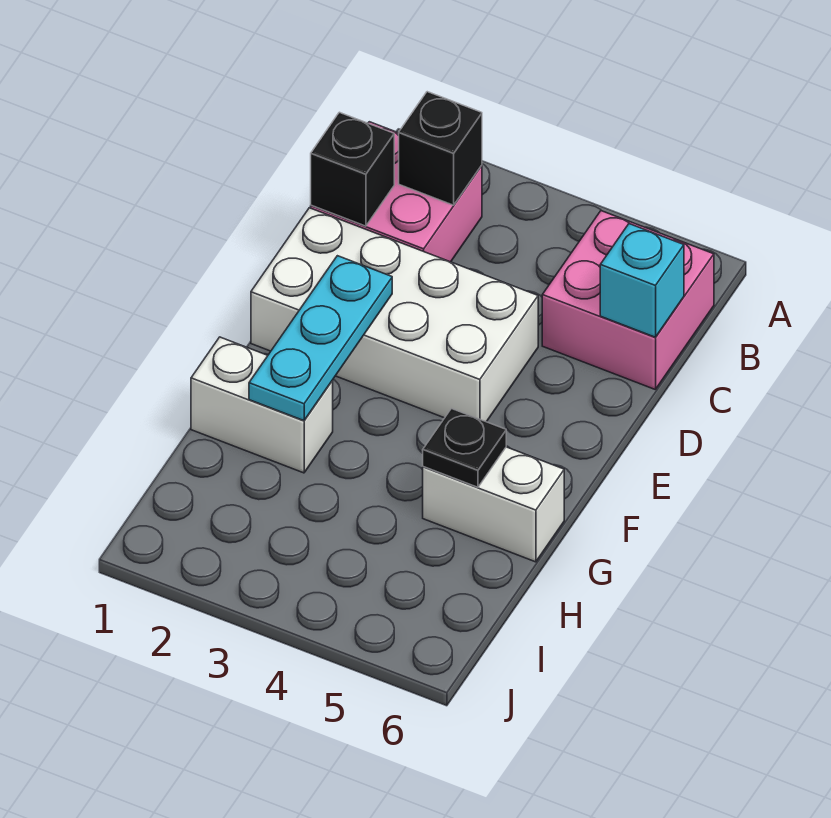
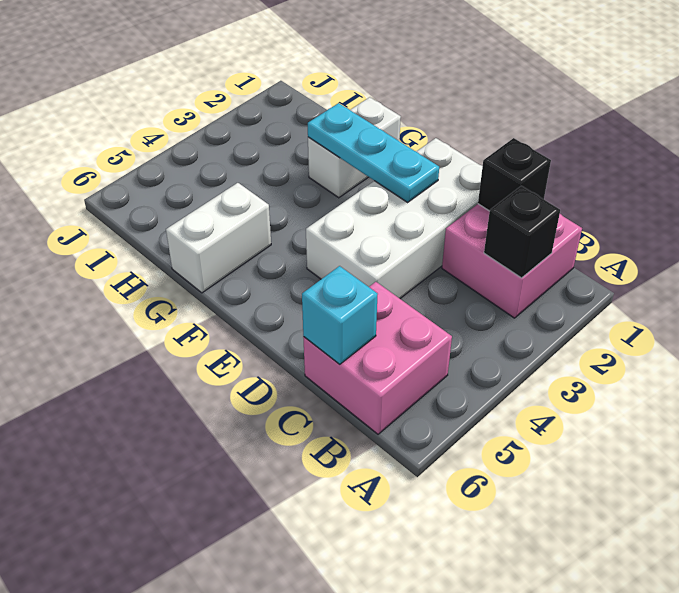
black 1x1 plate [423,409,506,487] -> none

